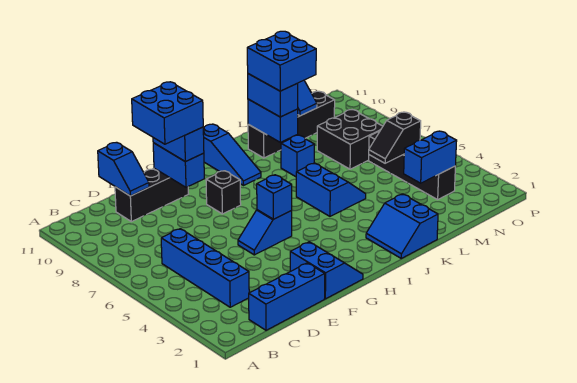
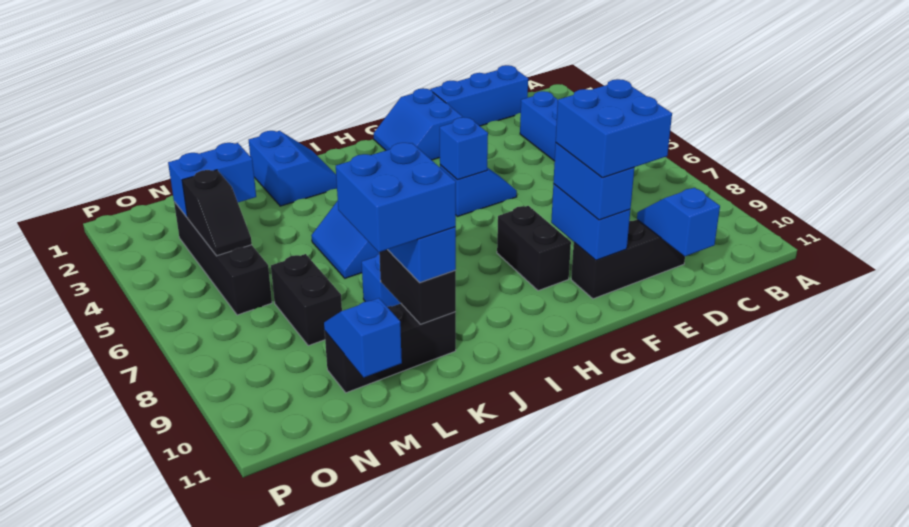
black 1x1 brick [206,171,241,214] -> black 1x2 brick [497,206,571,291]
blue 1x3 slope [203,124,261,185] -> none
blue 1x2 brick [248,99,298,142] -> black 1x2 brick [379,250,456,324]
black 1x4 brick [248,91,335,158] -> black 1x3 brick [325,304,456,393]
black 1x2 slope [369,112,421,163] -> black 1x2 slope turned to [182,170,252,256]
black 2x2 brick [317,110,383,169] -> black 1x2 brick [271,254,342,346]

